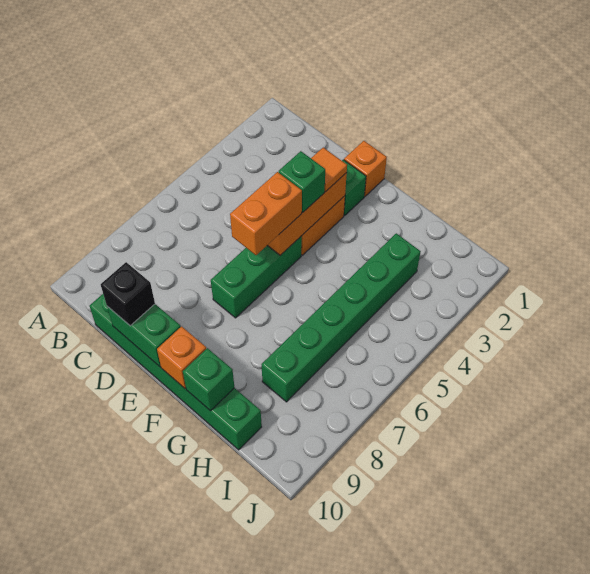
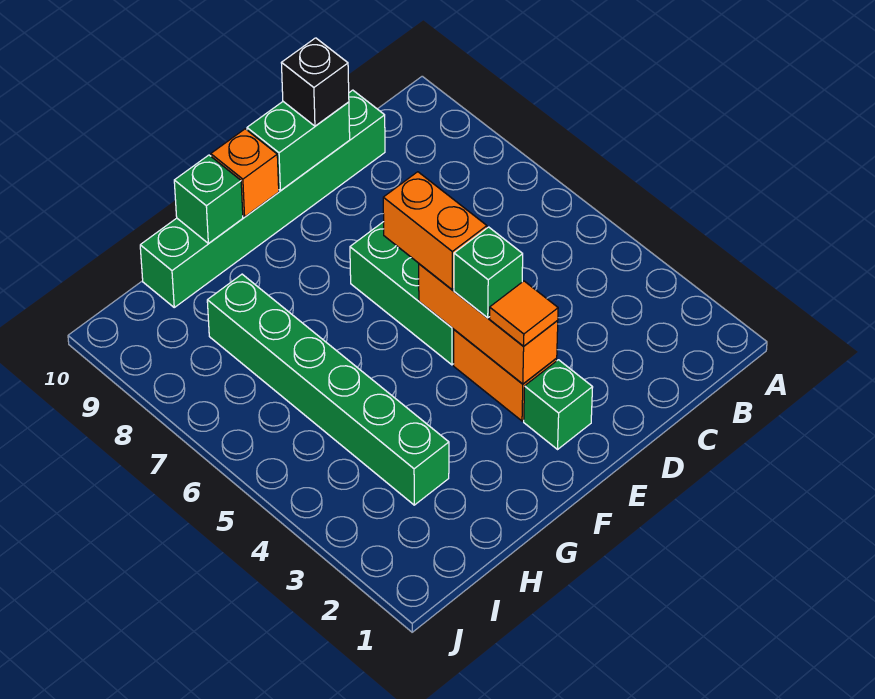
orange 1x1 brick [344,141,387,196] -> none

